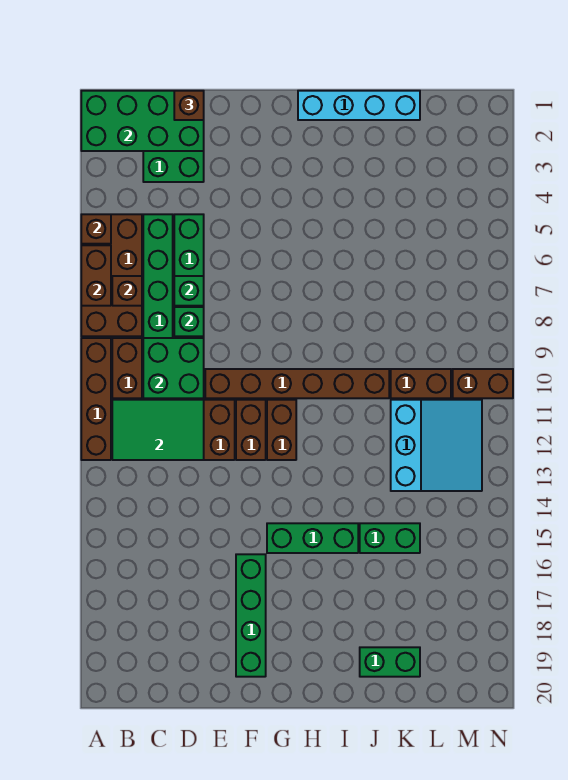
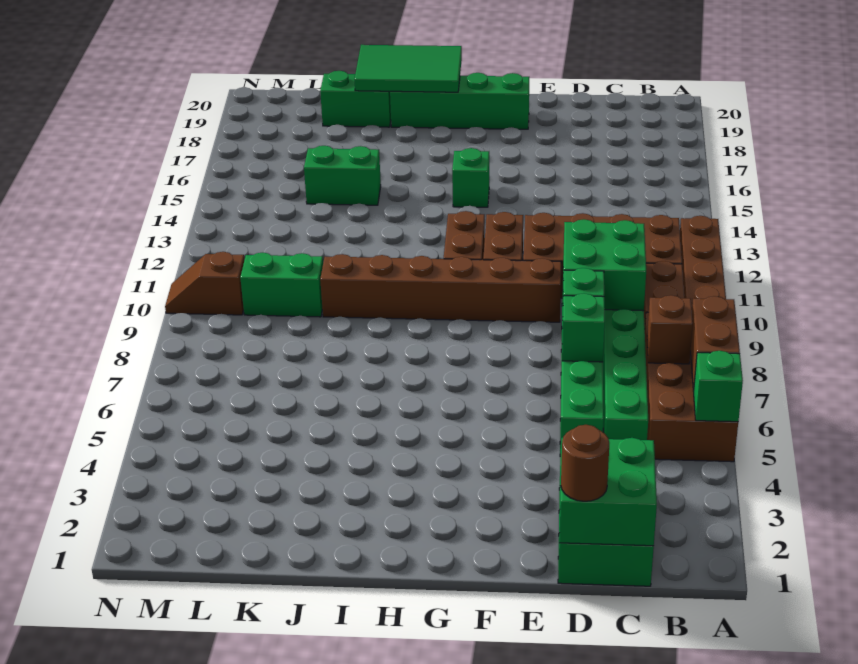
green 2x4 brick [81,91,204,151] -> green 2x2 brick [559,438,657,546]
brown 1x1 brick [81,214,111,244] -> green 1x1 brick [694,351,743,422]
green 2x3 tile [112,400,204,460] -> green 2x3 tile moved to [354,45,462,92]
brown 1x1 brick [174,91,204,120] -> brown 1x1 round brick [561,425,609,501]
green 1x4 brick [236,554,266,677] -> green 1x4 brick turned to [390,73,529,129]
green 1x3 brick [267,523,358,553] -> green 1x1 brick [452,148,489,207]
cyan 1x4 brick [298,91,420,120] -> none
brown 1x2 brick [391,369,451,398] -> green 1x2 brick [240,253,323,317]
cyan 3x3 slope [391,400,482,491] -> none
brown 1x2 brick [453,369,513,398] -> brown 1x2 slope [165,252,244,315]

